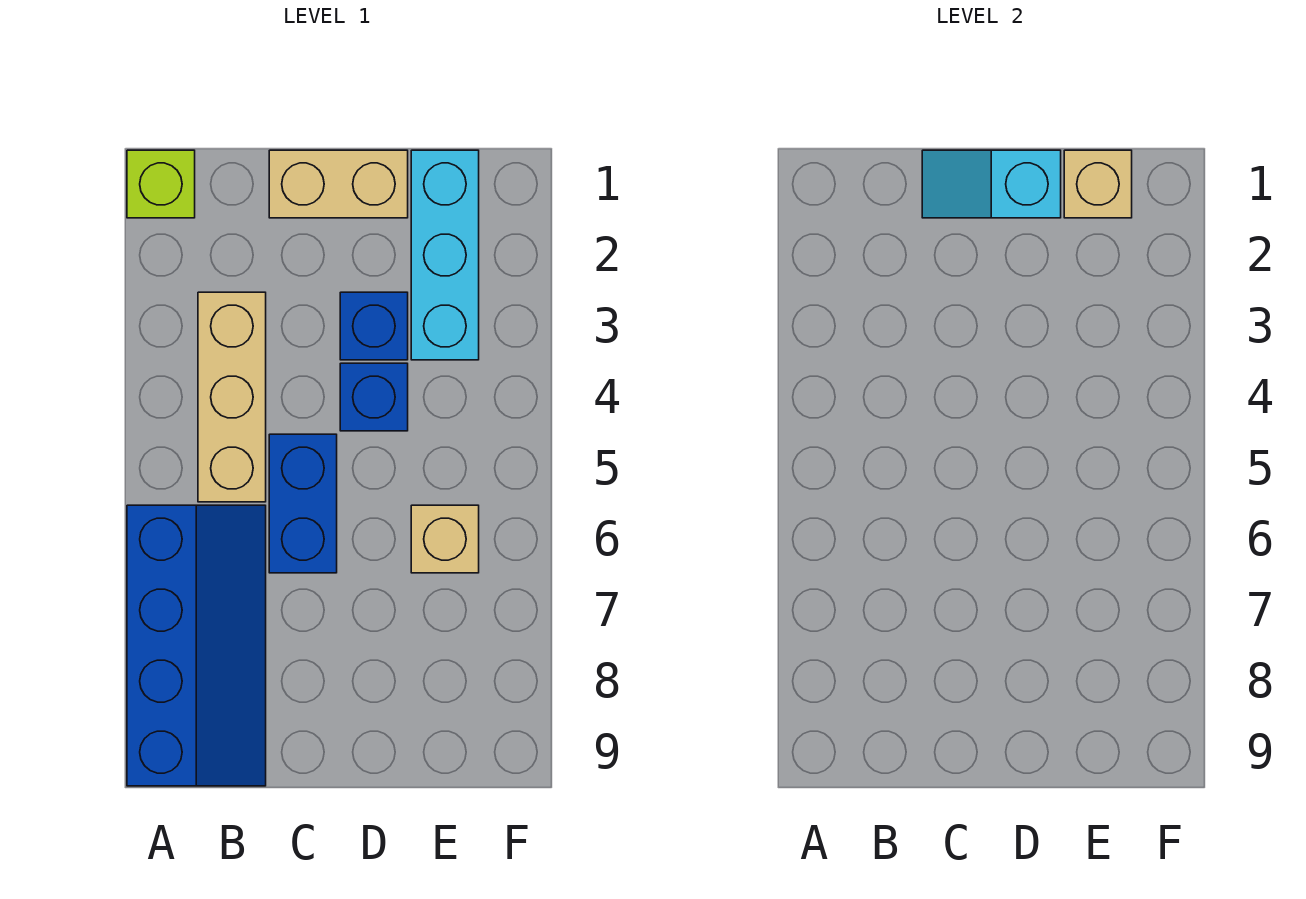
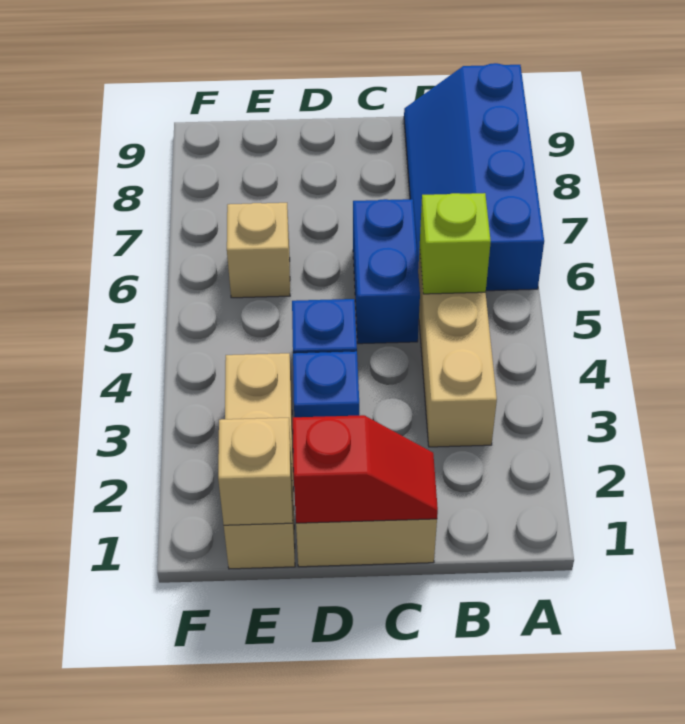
lime 1x1 brick [127,150,195,218] -> lime 1x1 brick moved to [420,193,491,294]
cyan 1x2 slope [922,150,1061,218] -> red 1x2 slope [293,415,438,523]
cyan 1x3 brick [411,150,479,360] -> tan 1x3 brick [224,353,295,569]

